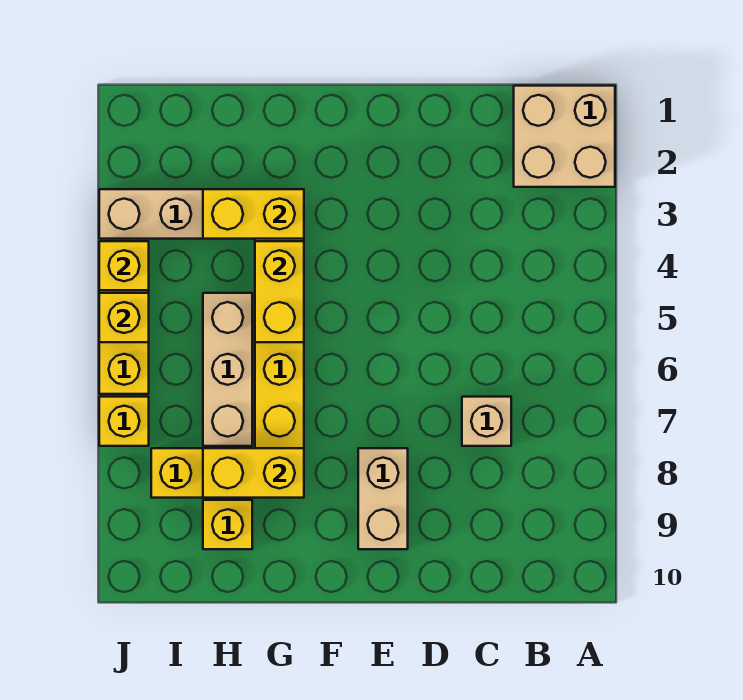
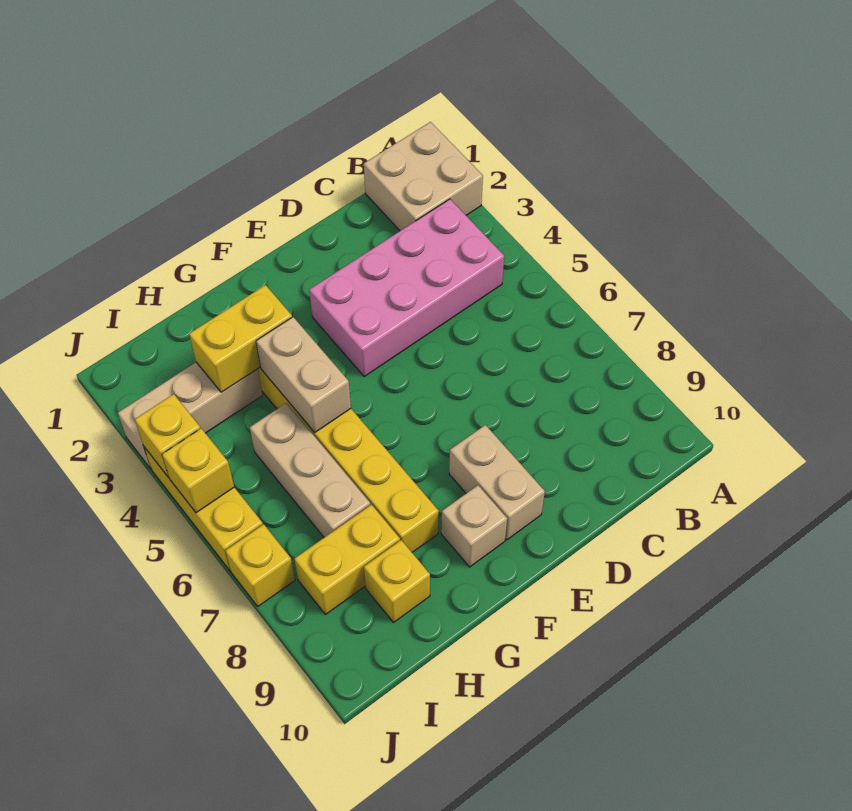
none -> pink 2x4 brick [309,199,504,377]
tan 1x1 brick [462,397,511,446] -> tan 1x1 brick moved to [441,485,507,567]
yellow 1x2 brick [255,241,304,342] -> tan 1x2 brick [256,317,351,433]
yellow 1x2 brick [203,448,304,498] -> none

